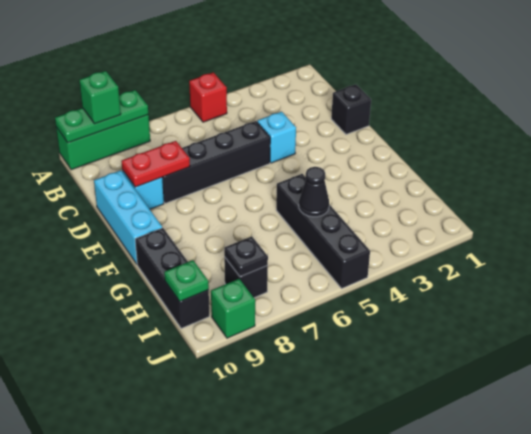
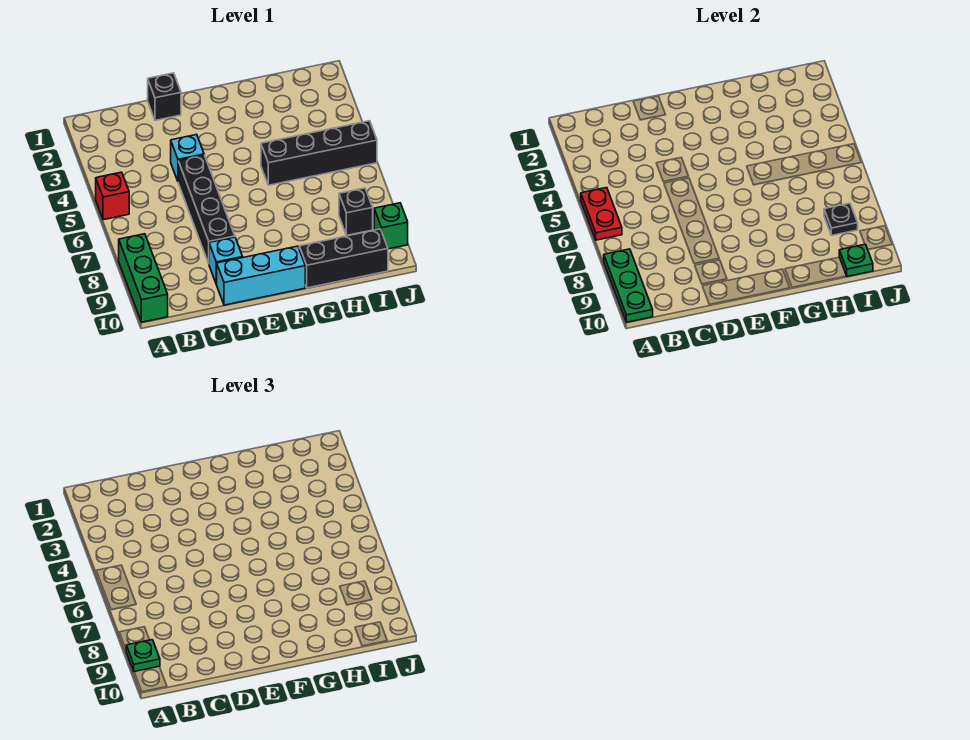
green 1x1 brick [79,71,121,124] -> green 1x1 plate [126,640,160,672]
red 1x2 plate [121,141,190,187] -> red 1x2 plate moved to [581,188,622,240]
black 1x1 cone [299,167,329,217] -> none

